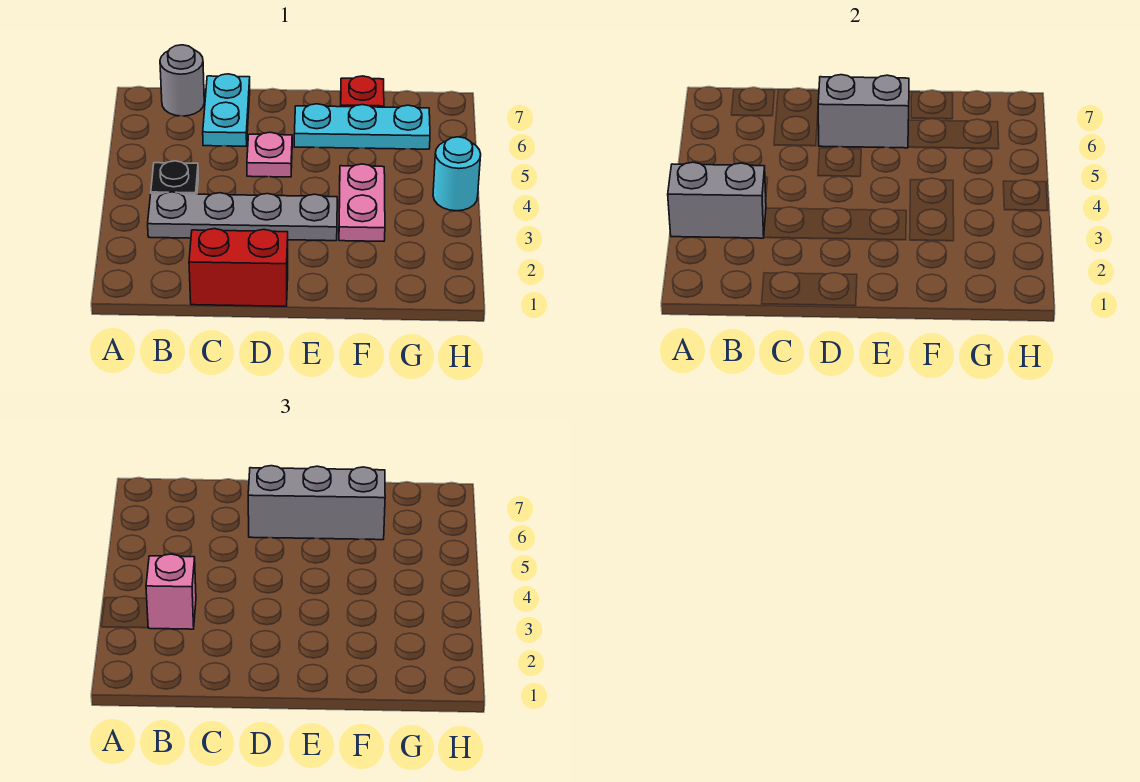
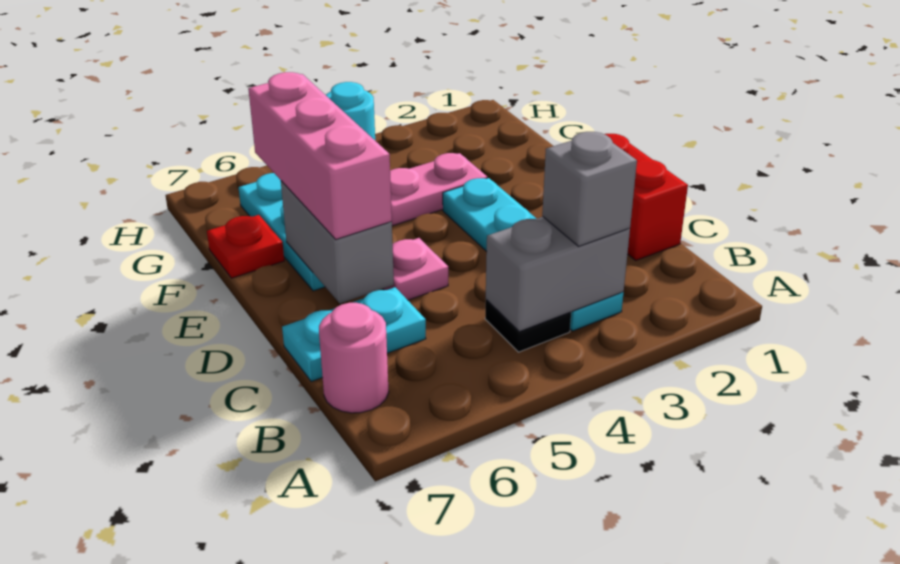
grey 1x2 brick [668,162,766,238] -> grey 1x2 brick turned to [486,217,630,332]
grey 1x4 plate [148,192,337,241] -> cyan 1x4 plate [443,178,623,331]
pink 1x1 brick [146,554,196,629] -> grey 1x1 brick [542,132,637,246]
grey 1x1 round brick [160,45,204,116] -> pink 1x1 round brick [319,303,389,413]
grey 1x3 brick [248,466,385,540] -> pink 1x3 brick [248,72,392,240]

